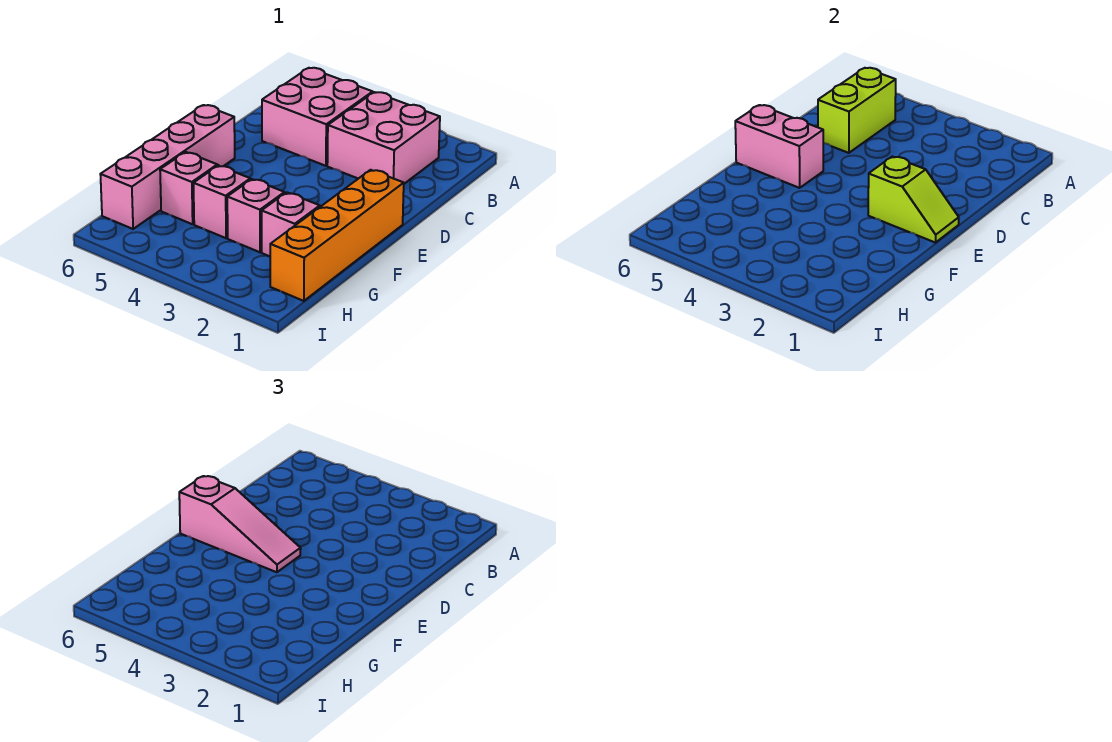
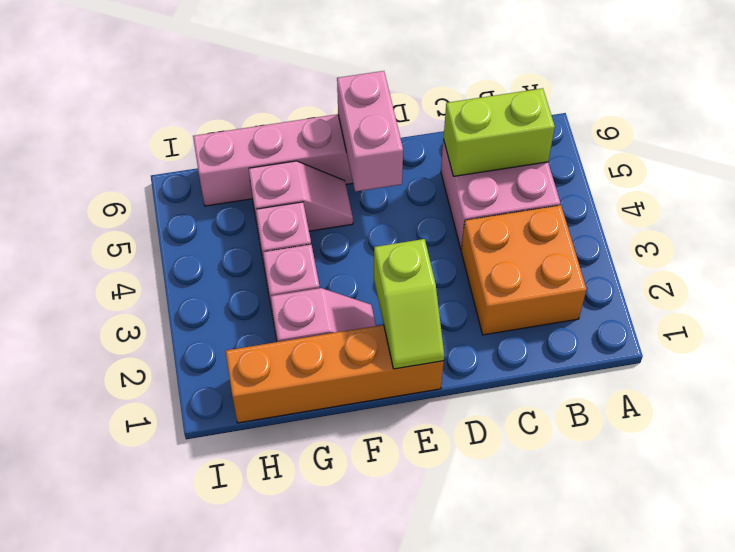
pink 2x2 brick [327,92,440,184] -> orange 2x2 brick [461,205,587,335]
pink 1x3 slope [179,476,301,572] -> none

